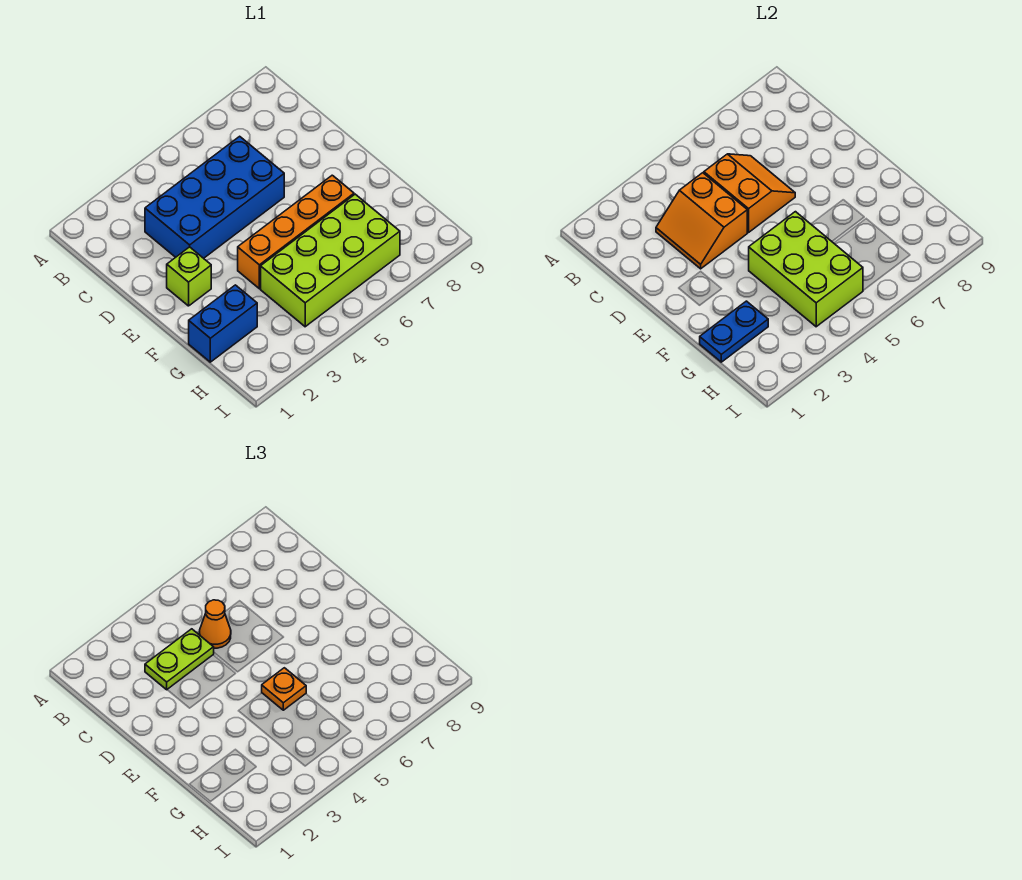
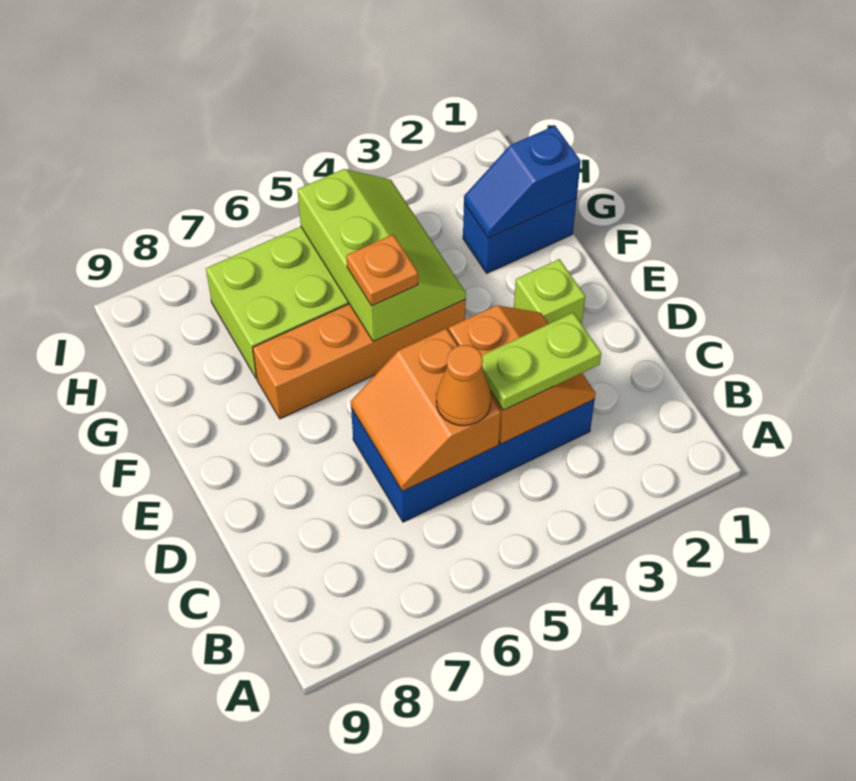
lime 2x3 brick [749,212,863,327] -> lime 2x3 slope [297,169,466,342]
blue 1x2 plate [700,301,768,362] -> blue 1x2 slope [464,126,581,238]

